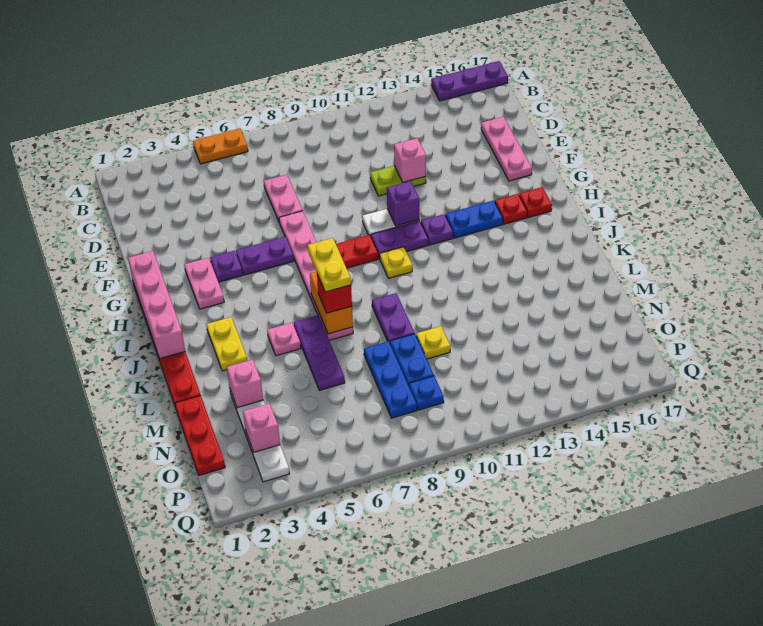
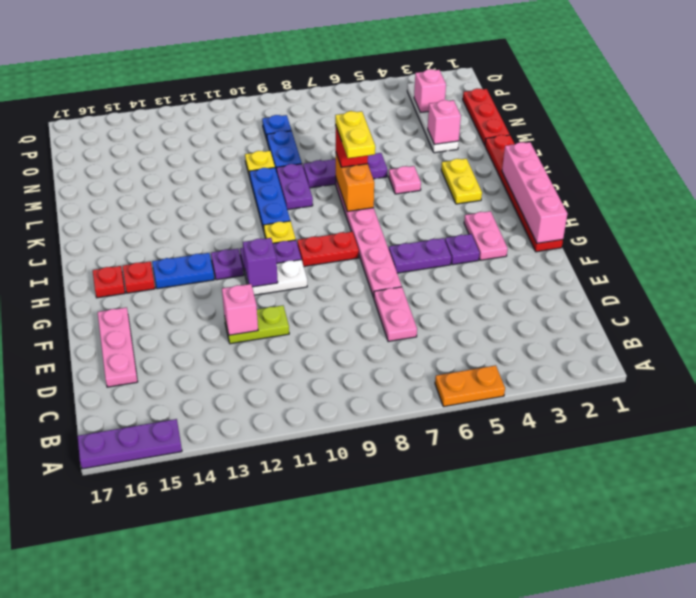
purple 1x3 plate [294,315,345,390] -> purple 1x3 plate turned to [303,153,387,188]
blue 1x3 plate [364,341,417,418] -> blue 1x3 plate moved to [249,168,290,231]

